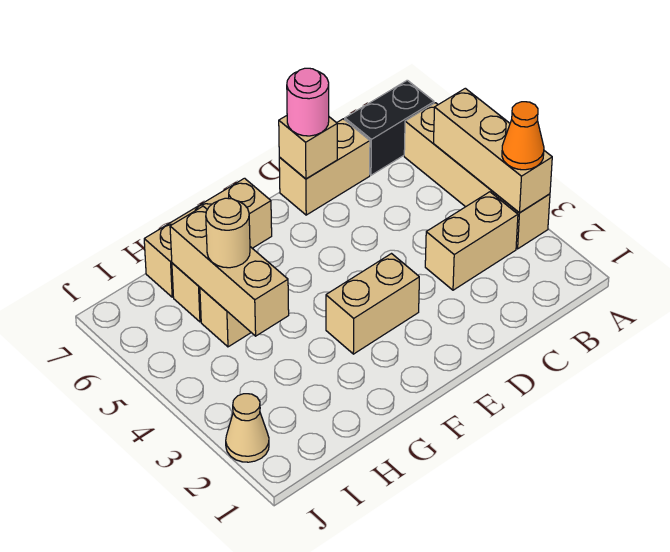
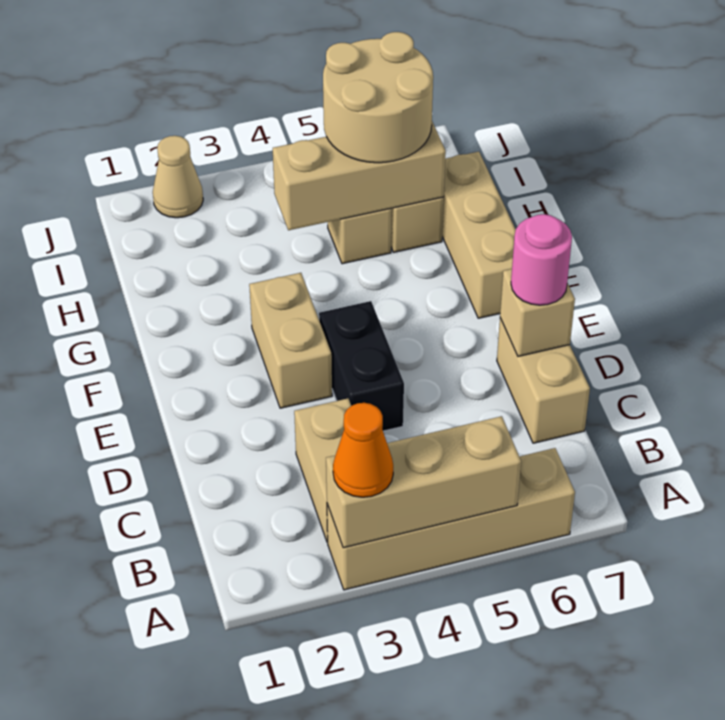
black 1x2 brick [345,80,434,175] -> black 1x2 brick moved to [319,301,404,431]
tan 1x1 round brick [206,198,250,268] -> tan 2x2 round brick [323,32,433,163]

